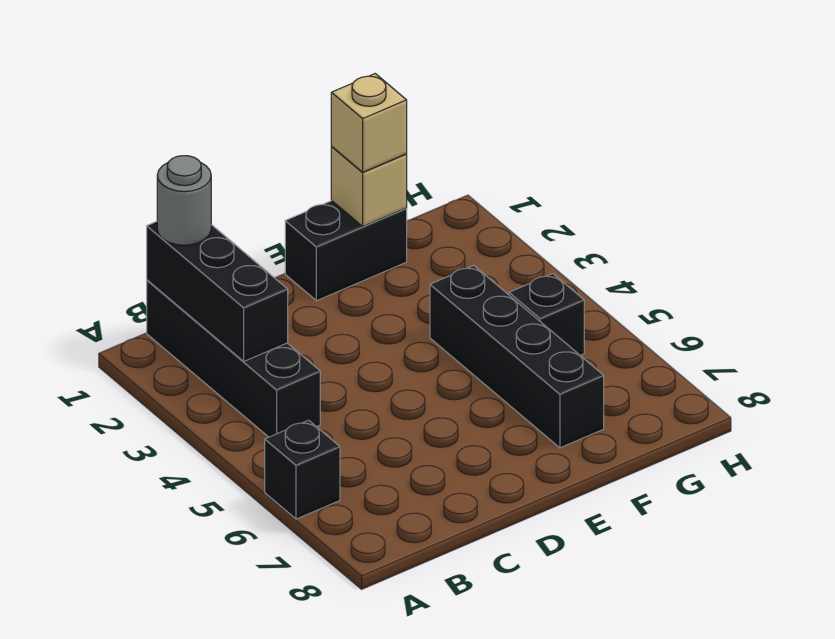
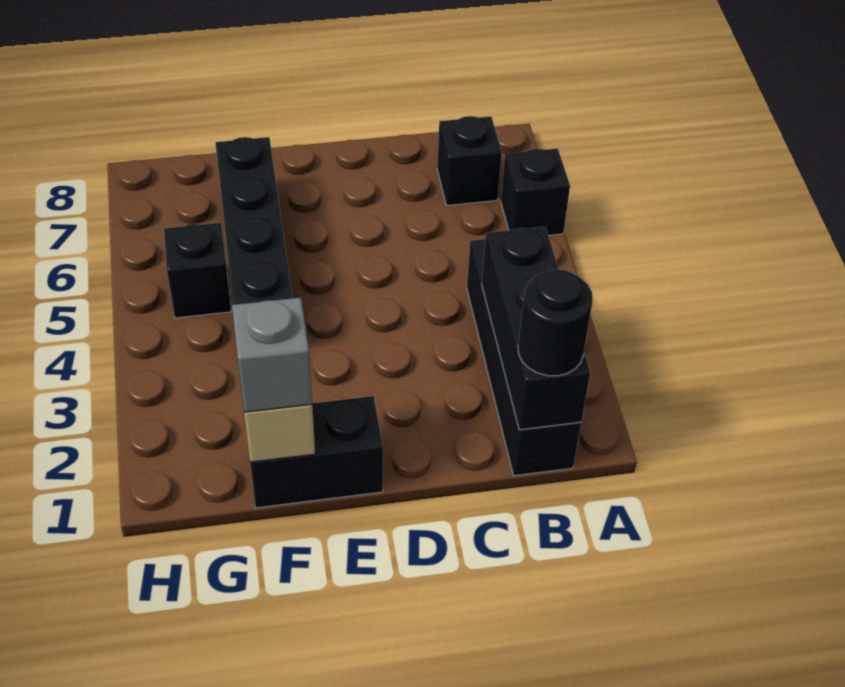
grey 1x1 round brick [157,156,211,245] -> black 1x1 round brick [518,269,593,376]
none -> black 1x1 brick [437,116,502,206]
tan 1x1 brick [331,74,407,172] -> grey 1x1 brick [232,298,312,412]

